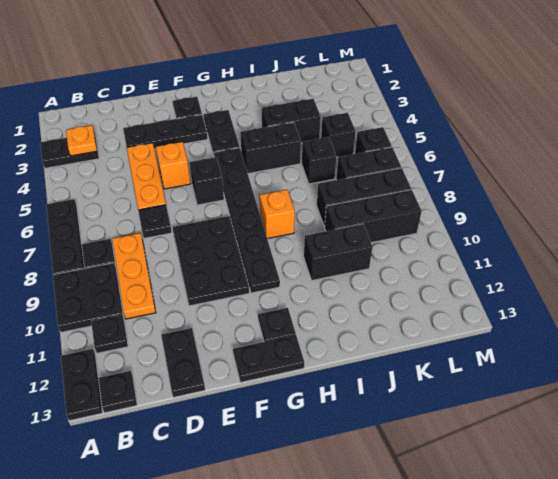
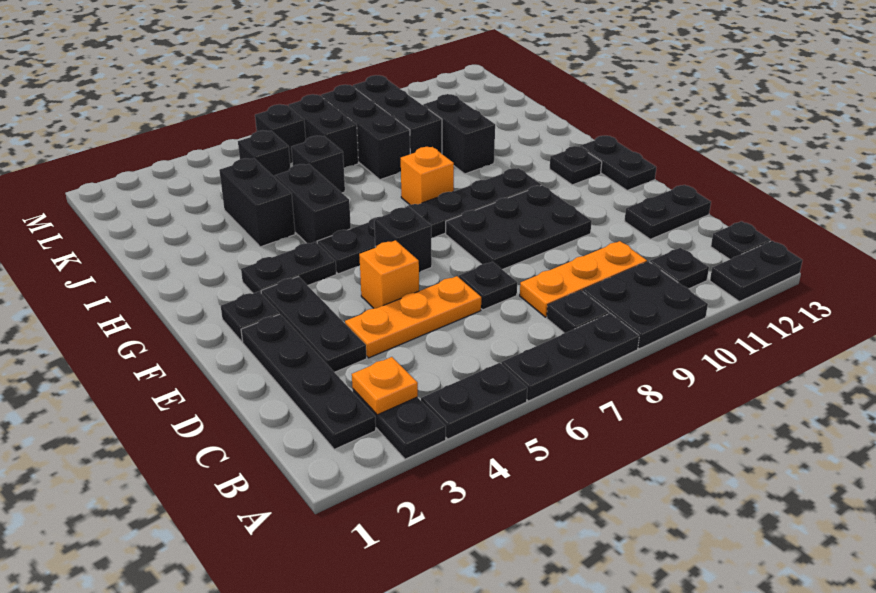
none -> black 1x2 plate [421,363,527,439]
none -> black 1x4 plate [241,314,376,449]

